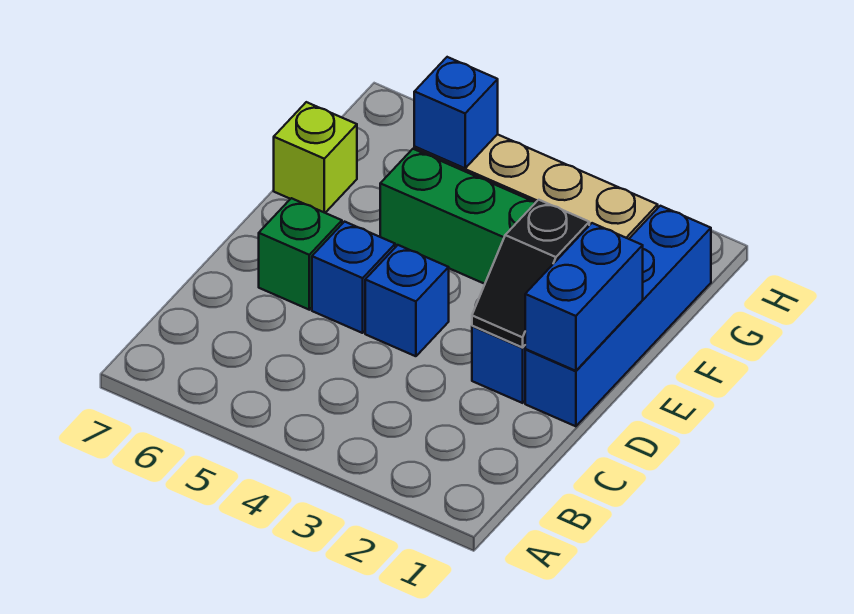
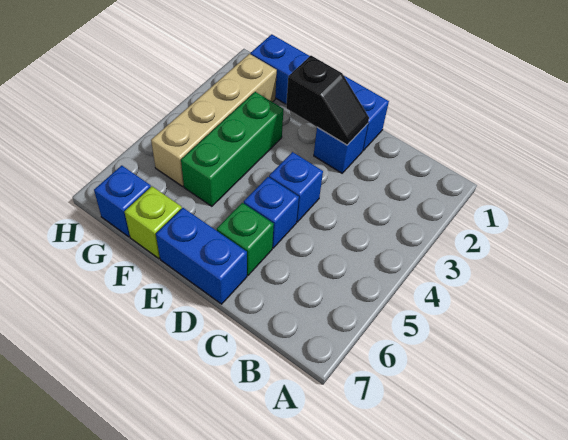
blue 1x2 brick [525,223,643,371] -> blue 1x2 brick moved to [156,208,247,304]
blue 1x1 brick [414,57,498,168] -> blue 1x1 brick moved to [94,166,151,237]

